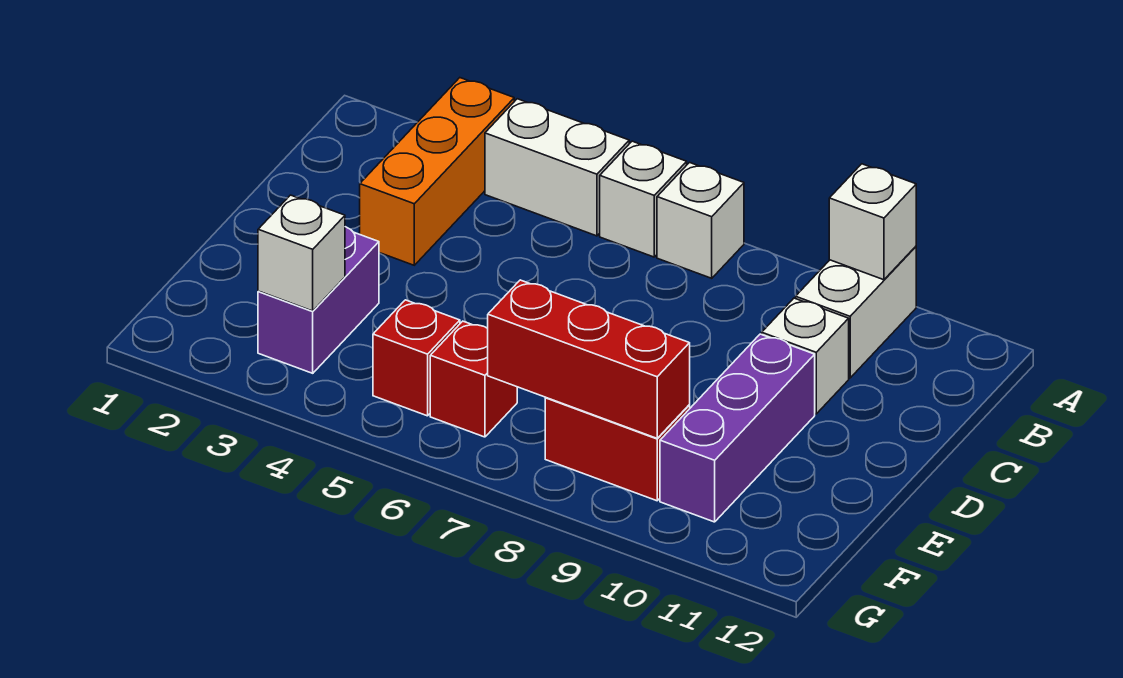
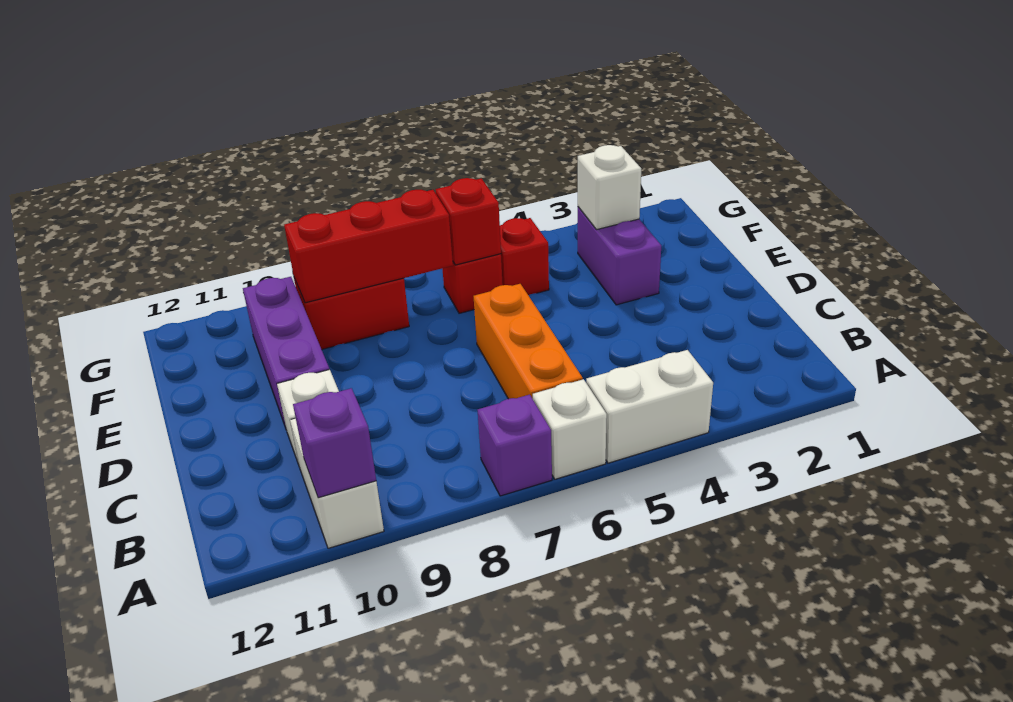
orange 1x3 brick [360,78,514,265] -> orange 1x3 brick moved to [474,284,583,399]
white 1x1 brick [657,163,744,278] -> purple 1x1 brick [478,395,552,496]
white 1x1 brick [829,164,916,280] -> purple 1x1 brick [293,388,376,498]
none -> red 1x1 brick [436,178,501,265]

